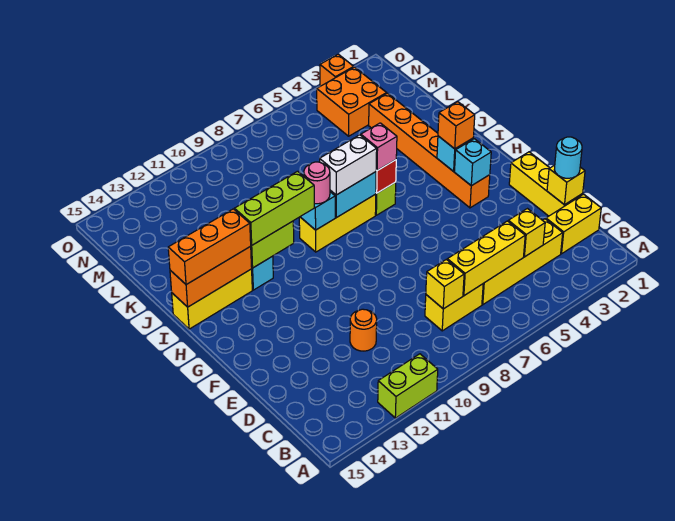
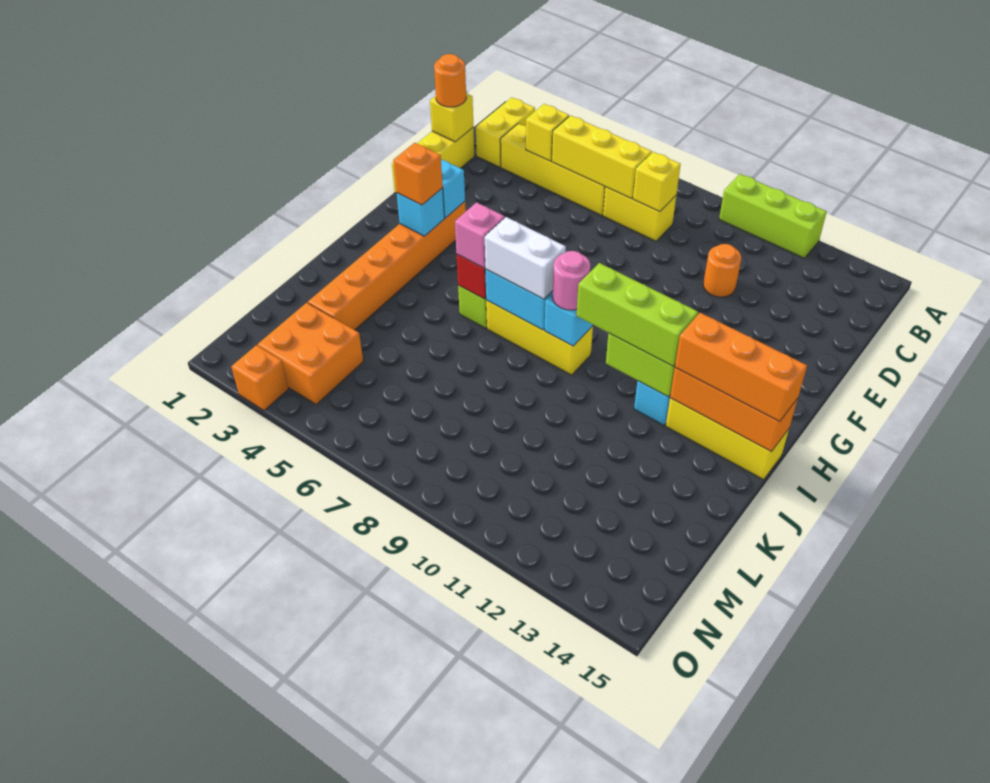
lime 1x2 brick [378,354,438,418] -> lime 1x3 brick [719,174,827,258]
yellow 1x2 brick [546,194,601,254] -> yellow 1x2 brick turned to [476,97,535,167]
cyan 1x1 round brick [554,137,582,178] -> orange 1x1 round brick [434,54,466,107]

